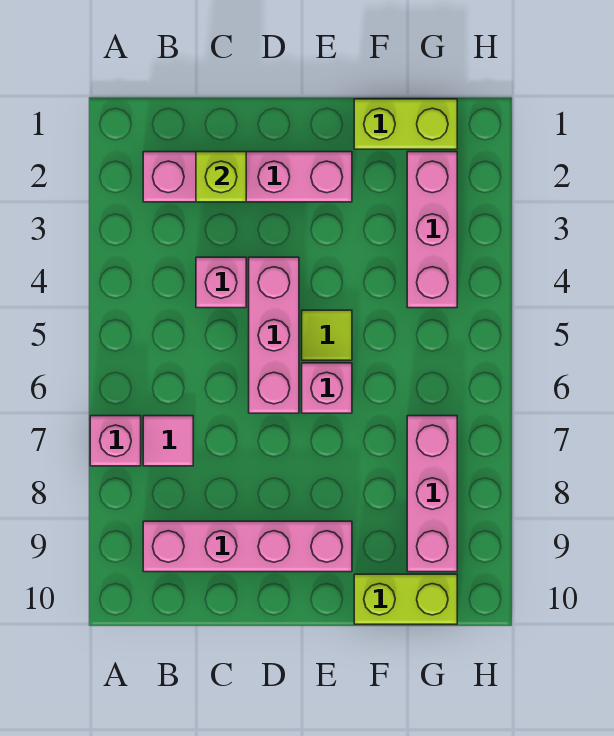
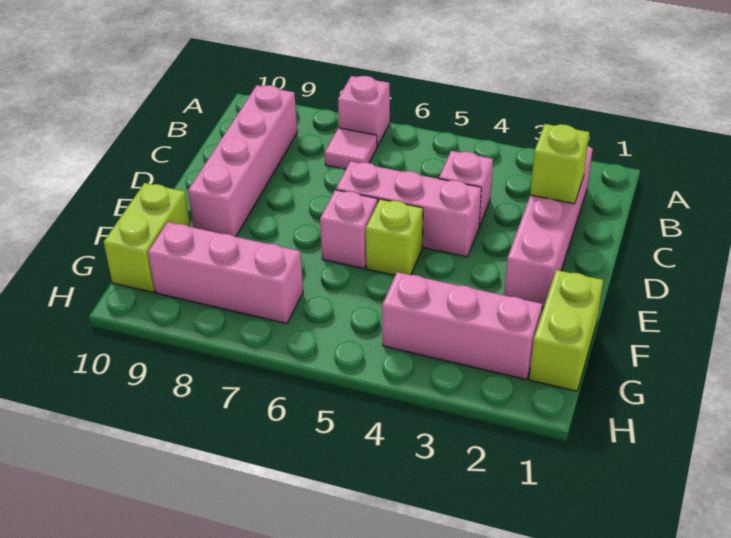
lime 1x1 tile [302,310,352,360] -> lime 1x1 brick [366,199,423,275]

